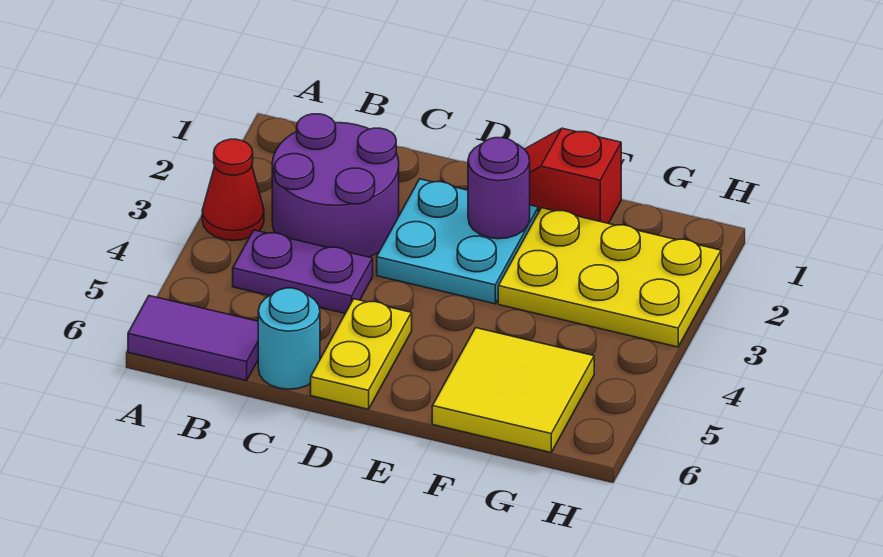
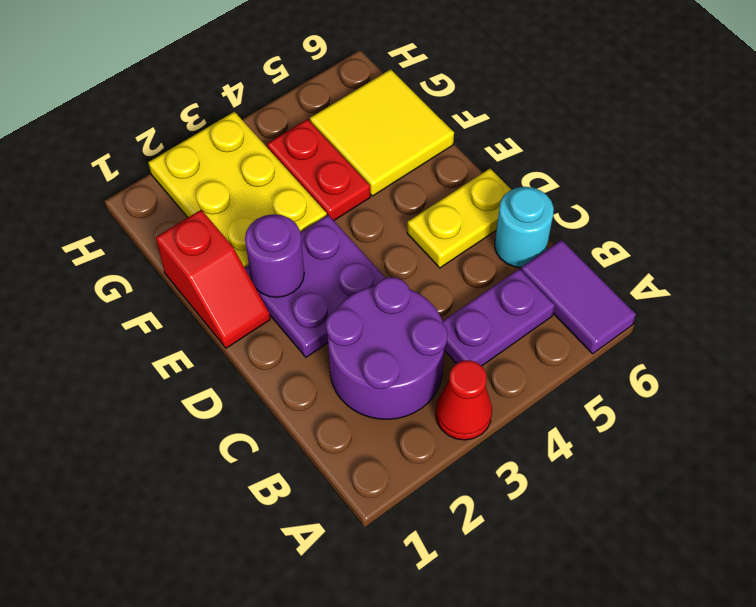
purple 1x2 plate [233,230,373,313] -> purple 1x2 plate turned to [443,269,555,366]
cyan 2x2 plate [377,179,538,304] -> purple 2x2 plate [245,215,385,357]
none -> red 1x2 plate [267,119,370,220]

